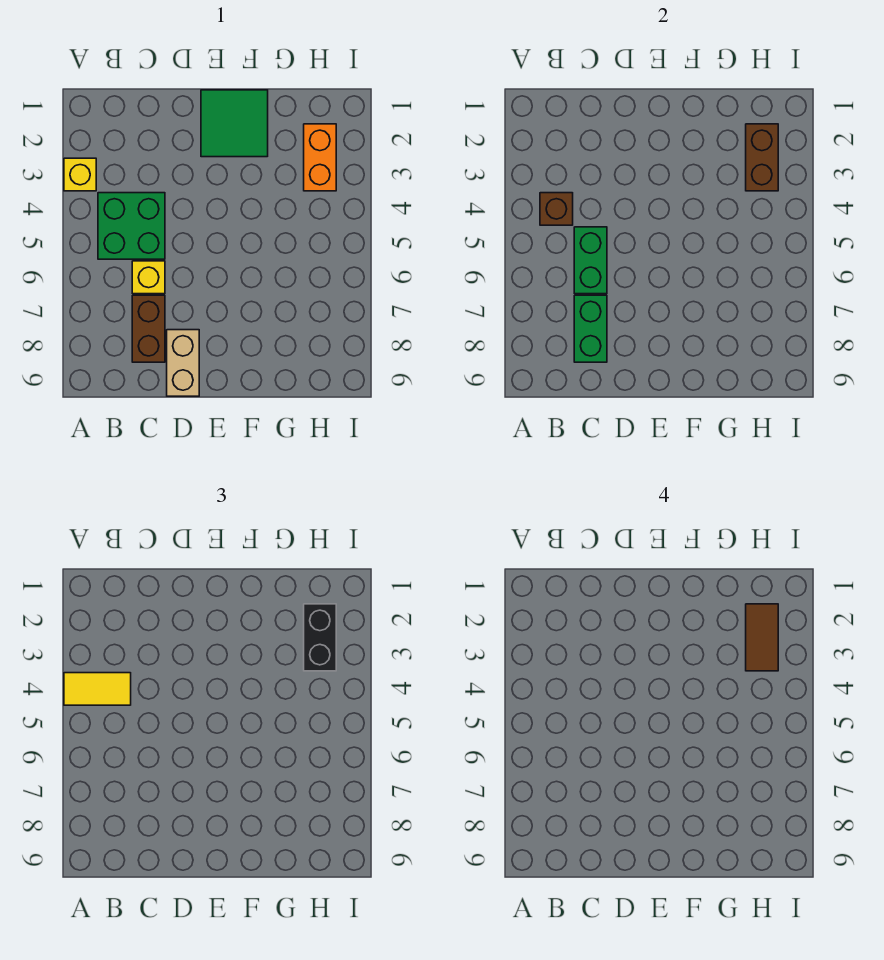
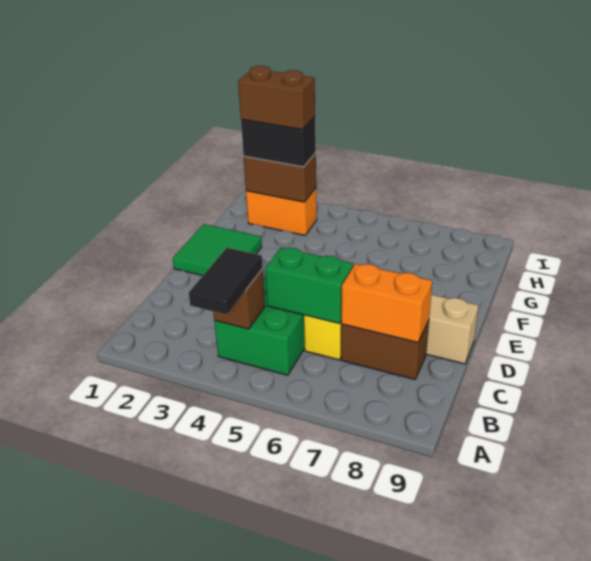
yellow 1x1 brick [64,158,96,191] -> none
yellow 1x2 tile [64,673,131,705] -> black 1x2 tile [189,248,263,315]
green 1x2 brick [574,295,607,362] -> orange 1x2 brick [341,264,432,342]
brown 1x2 tile [746,604,778,671] -> brown 1x2 brick [238,66,315,130]

